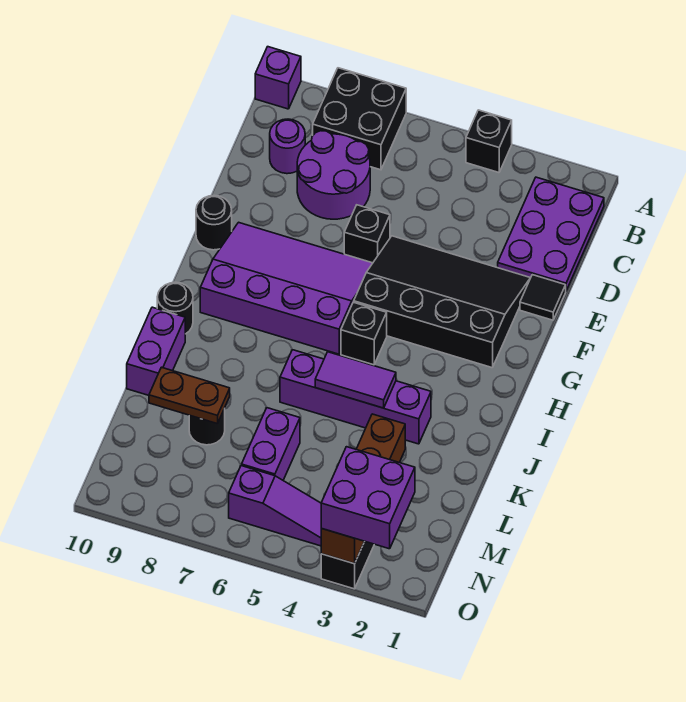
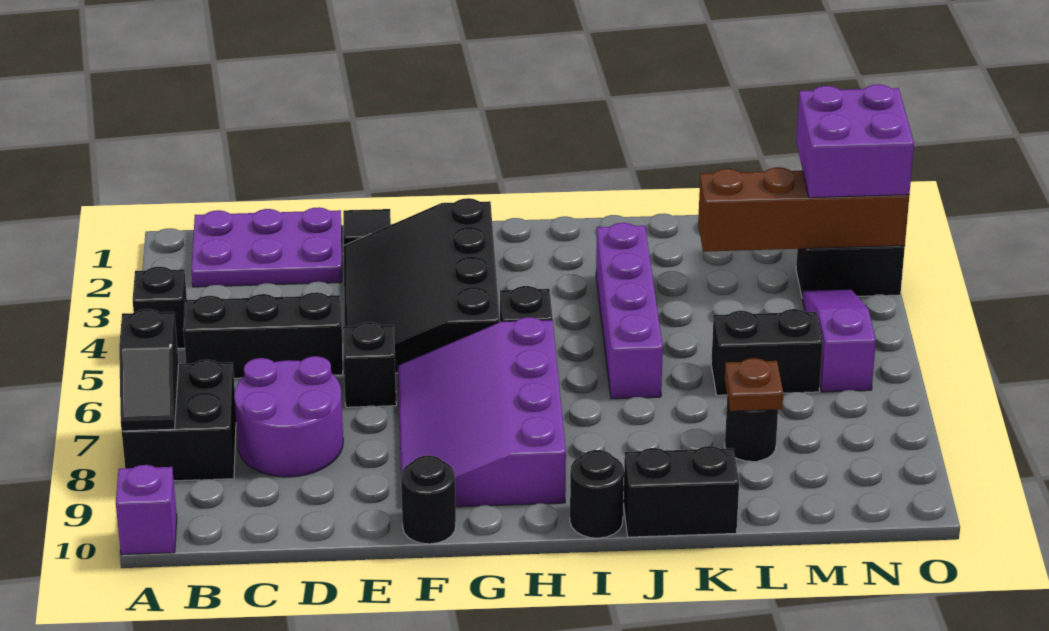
none -> black 1x2 slope [119,309,179,431]
none -> black 1x3 brick [183,292,343,378]
purple 1x1 round brick [270,119,305,174] -> none
purple 1x2 tile [315,352,396,408] -> none
purple 1x2 brick [127,307,185,395] -> black 1x2 brick [623,446,739,537]
purple 1x2 brick [242,408,300,480] -> black 1x2 brick [711,309,823,395]
brown 1x2 plate [149,367,230,424] -> brown 1x1 plate [725,358,783,411]

